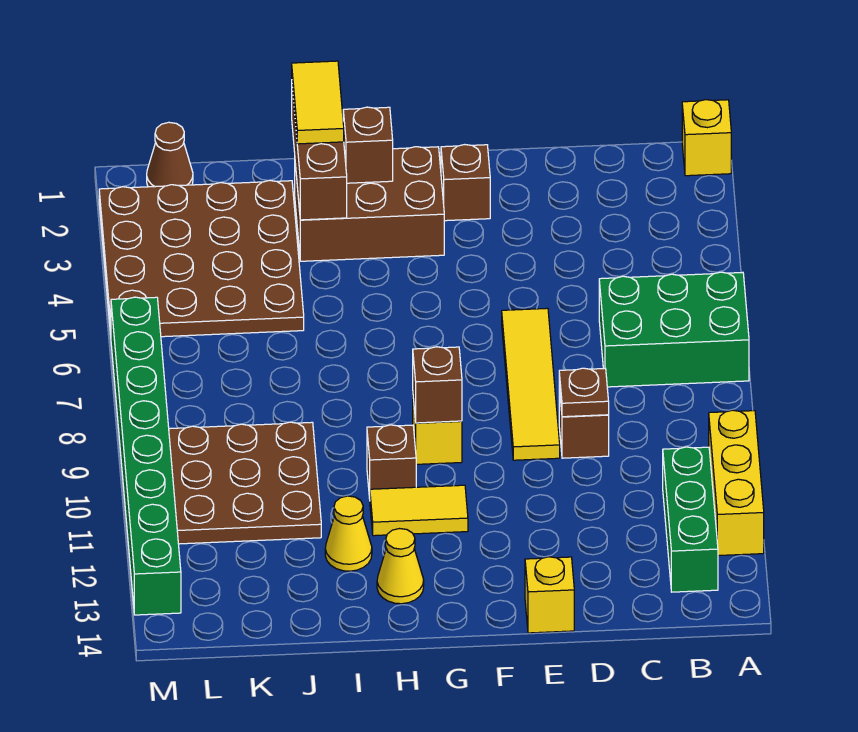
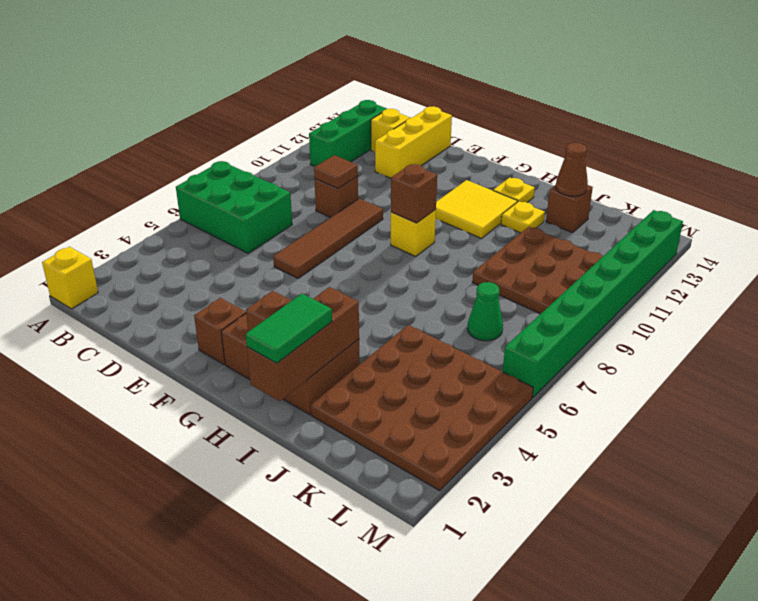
yellow 1x3 brick [709,410,764,556] -> yellow 1x3 brick moved to [375,106,452,178]
brown 1x1 plate [559,368,609,417] -> brown 1x1 tile [314,155,358,189]
yellow 1x4 tile [502,308,560,460] -> brown 1x4 tile [273,199,383,278]
yellow 1x1 brick [525,557,574,633] -> yellow 1x1 brick moved to [371,109,410,152]
yellow 1x2 tile [370,485,468,536] -> yellow 2x2 tile [436,180,518,238]
brown 1x1 brick [367,425,416,498] -> brown 1x1 brick moved to [546,185,593,233]
yellow 1x1 cone [377,529,424,604] -> yellow 1x1 plate [493,178,535,202]
yellow 1x2 tile [292,61,344,144] -> green 1x2 tile [246,294,332,363]
yellow 1x1 cone [325,496,372,571] -> yellow 1x1 plate [501,201,545,233]
none -> green 1x1 cone [468,282,503,341]
brown 1x1 cone [147,122,193,187] -> brown 1x1 cone moved to [556,143,588,196]

